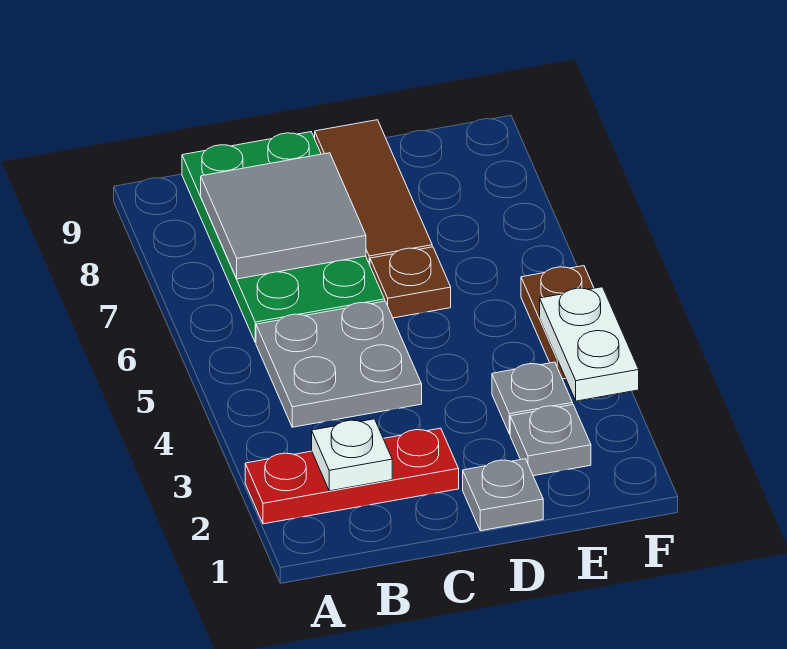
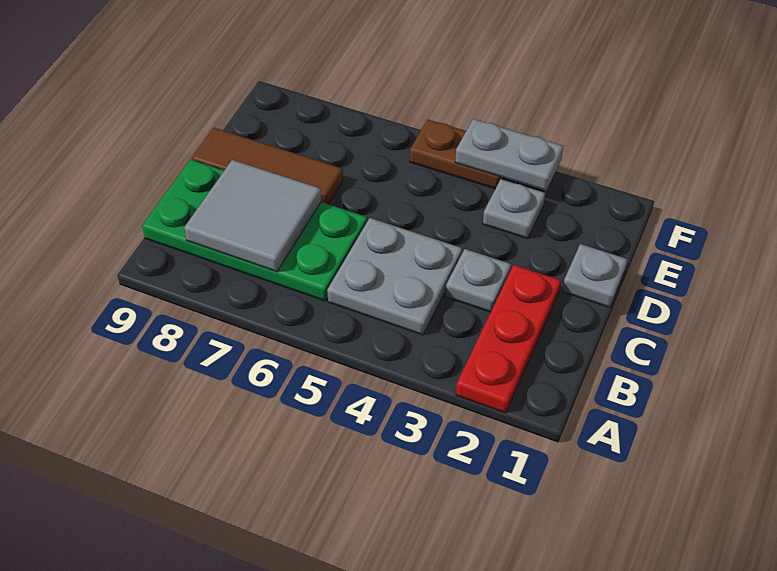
white 1x1 plate [312,419,392,491] -> none
brown 1x1 plate [370,247,451,318] -> none
grey 1x1 plate [510,405,591,476] -> grey 1x1 plate moved to [446,249,511,312]
white 1x2 plate [540,287,639,401] -> grey 1x2 plate [455,119,563,191]

